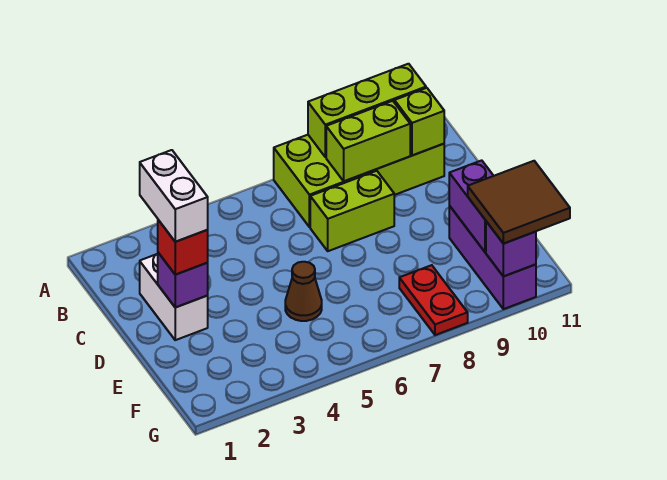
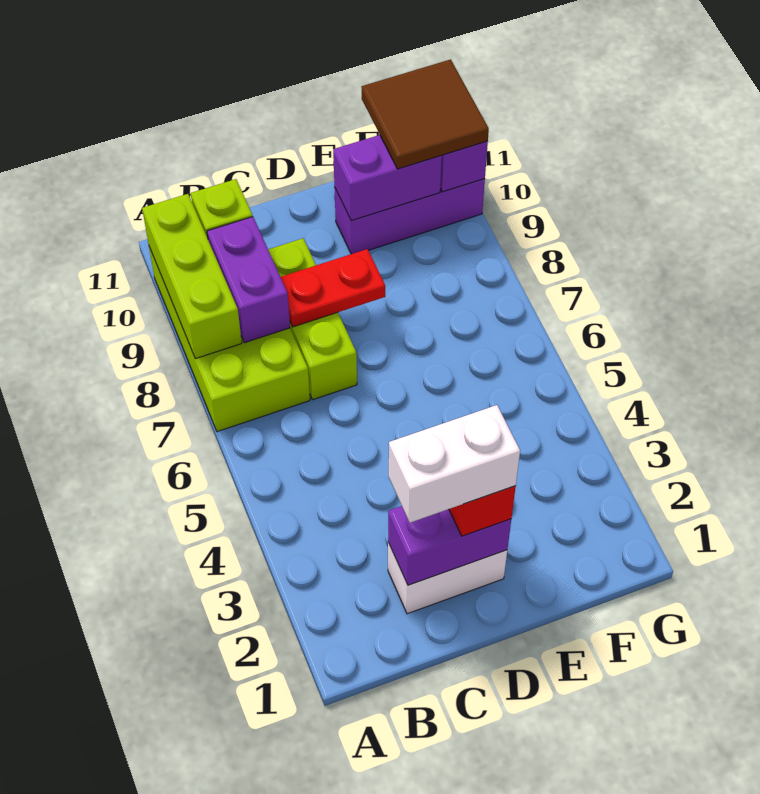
lime 1x2 brick [326,101,410,181] -> purple 1x2 brick [207,217,290,343]
lime 1x2 brick [310,171,394,251] -> lime 1x3 brick [268,238,357,400]
purple 1x1 brick [158,253,208,307] -> purple 1x2 brick [388,506,511,585]
brown 1x1 cone [285,262,322,321] -> none
red 1x2 plate [399,265,468,335] -> red 1x2 plate moved to [281,249,385,327]

